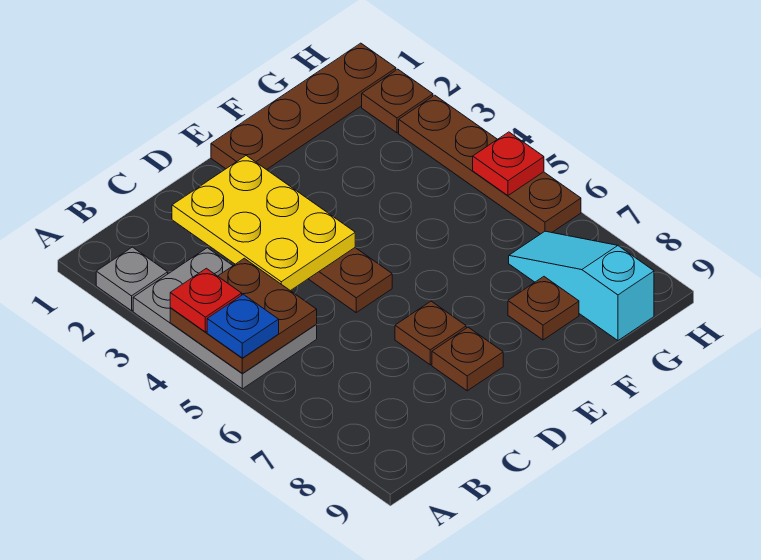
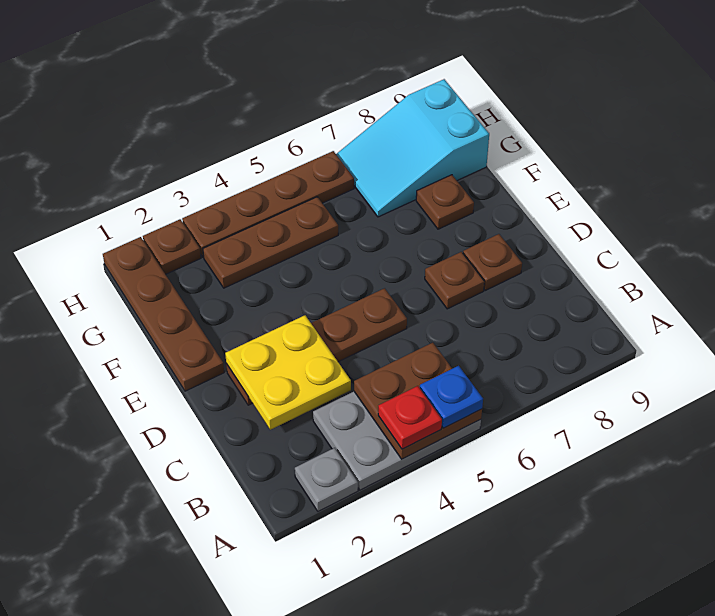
yellow 2x3 plate [172,156,355,291] -> yellow 2x2 plate [225,315,351,430]
none -> brown 1x3 plate [203,197,338,288]
cyan 1x3 slope [509,231,654,340] -> cyan 2x3 slope [336,79,489,217]
red 1x1 plate [473,132,544,195] -> none

